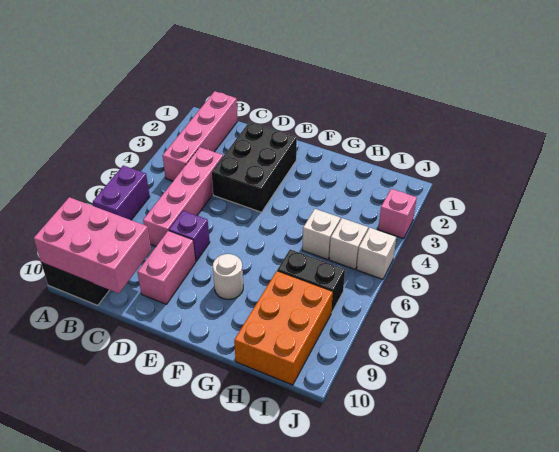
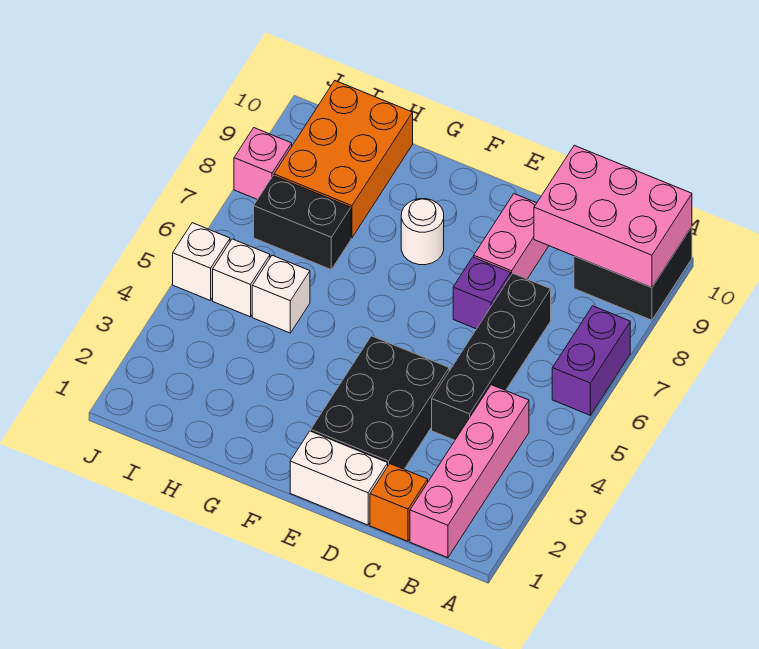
none -> orange 1x1 brick [370,464,428,541]
pink 1x4 brick [143,147,223,246] -> black 1x4 brick [432,274,551,440]
none -> white 1x2 brick [290,431,388,525]
pink 1x1 brick [378,189,417,239] -> pink 1x1 brick moved to [234,128,292,199]

